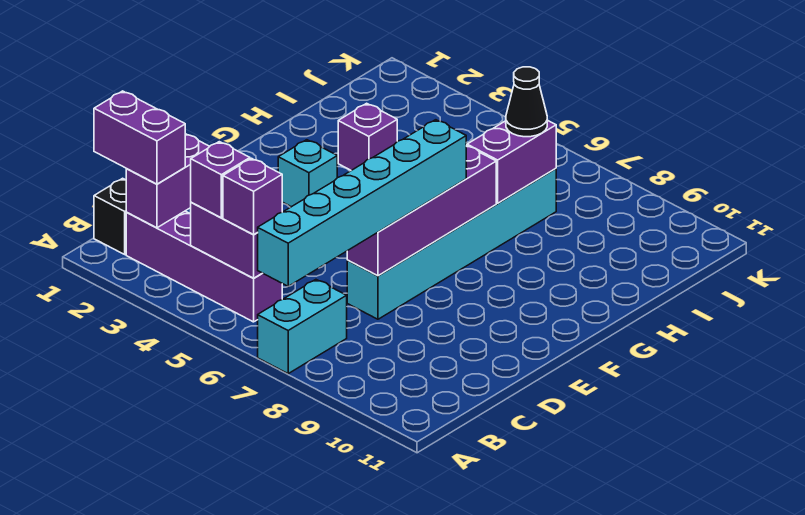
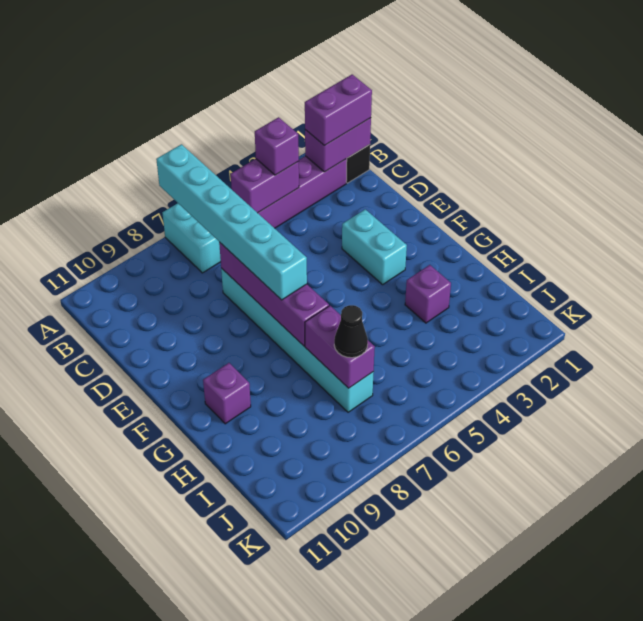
purple 1x2 brick [126,134,210,228] -> purple 1x2 brick turned to [305,118,371,172]
purple 1x1 brick [223,158,282,235] -> purple 1x1 brick moved to [203,363,251,424]
cyan 1x1 brick [278,140,337,207] -> cyan 1x2 brick [342,209,407,285]

